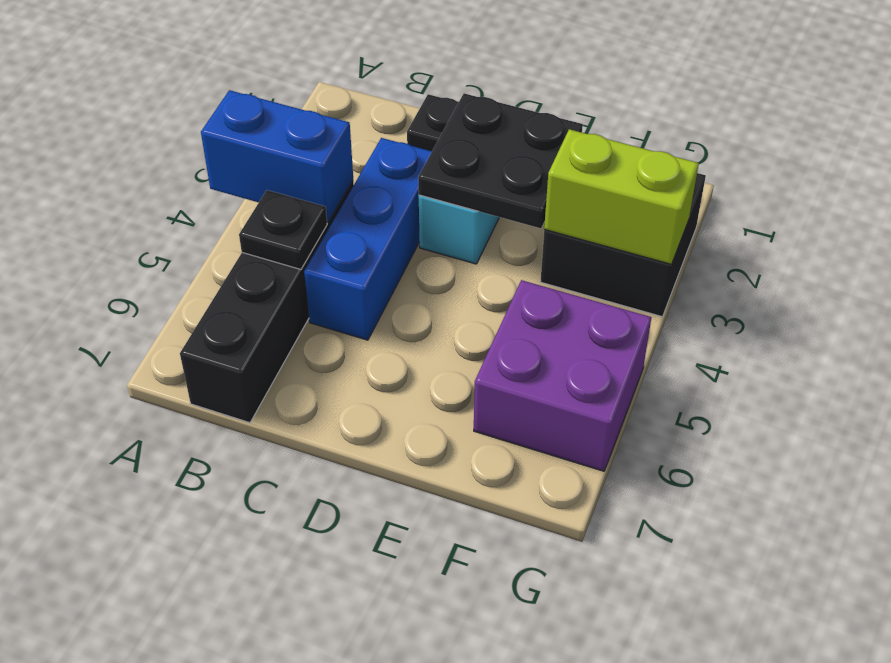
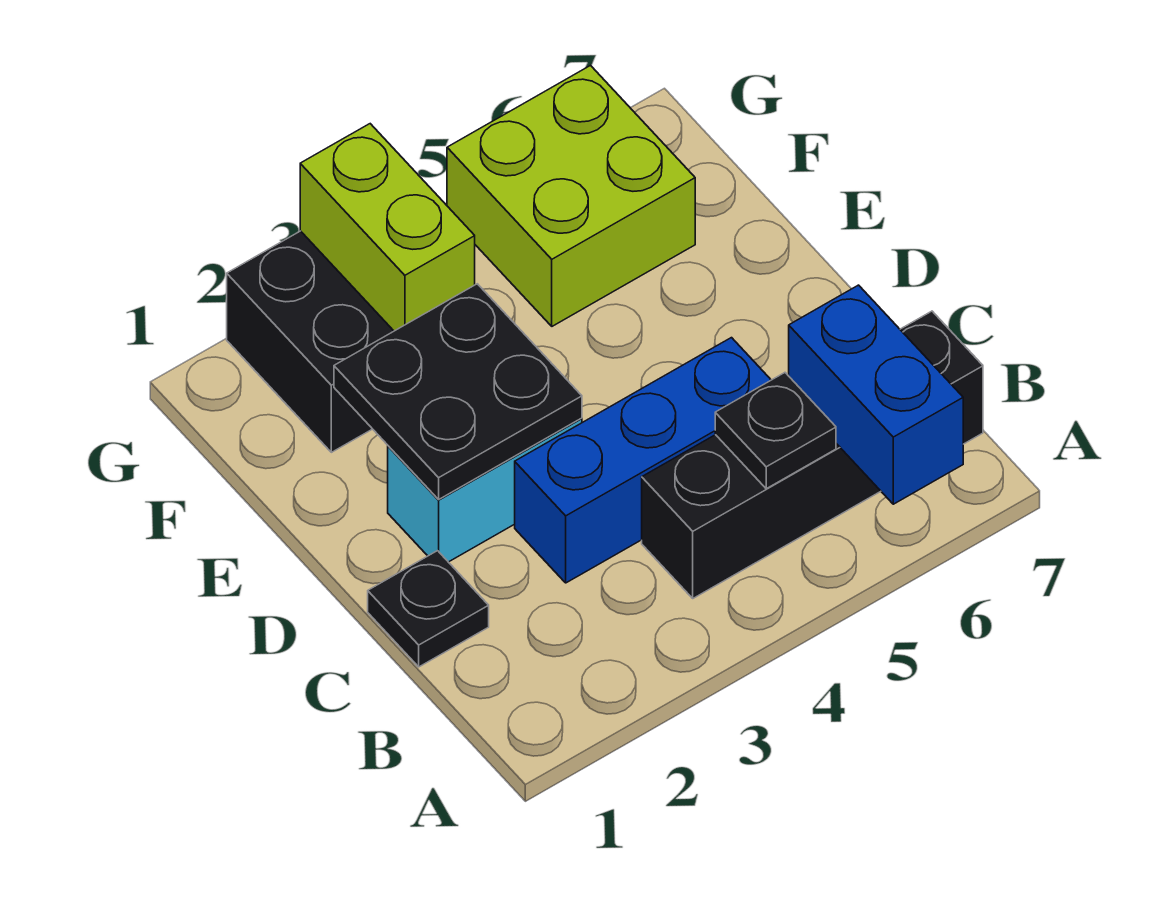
blue 1x2 brick [201,90,353,222] -> blue 1x2 brick moved to [789,285,963,504]
purple 2x2 brick [474,280,651,471] -> lime 2x2 brick [447,66,695,326]

